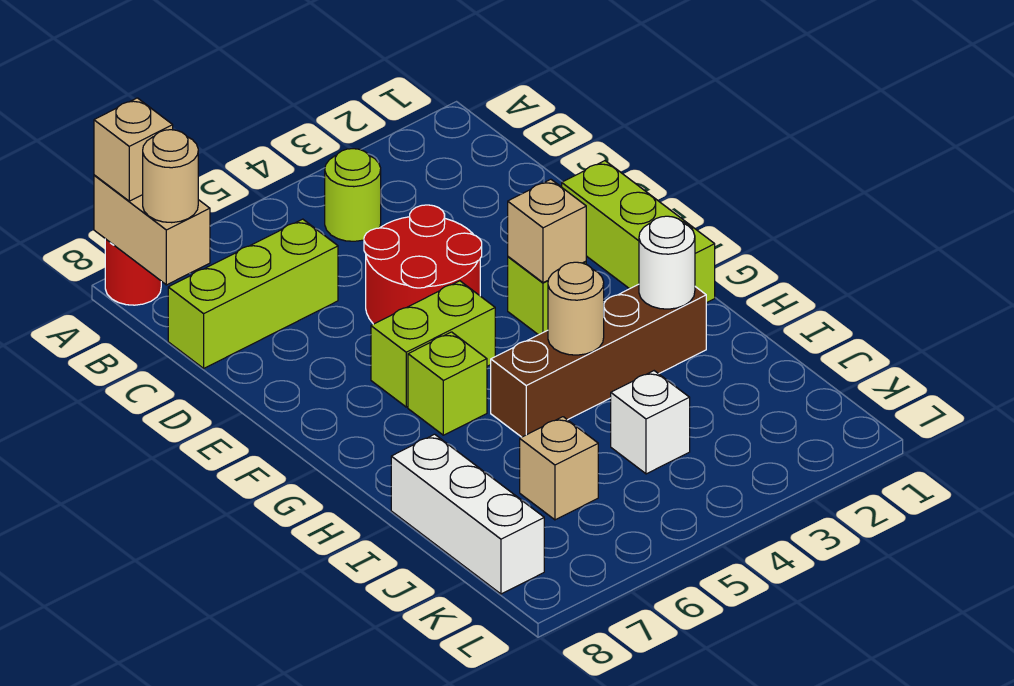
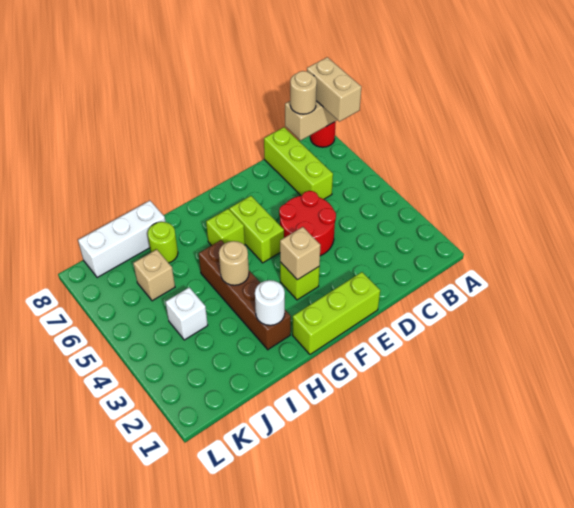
tan 1x1 brick [94,98,173,201] -> tan 1x2 brick [307,57,361,122]
lime 1x1 round brick [325,149,381,241] -> lime 1x1 round brick moved to [148,222,178,263]

